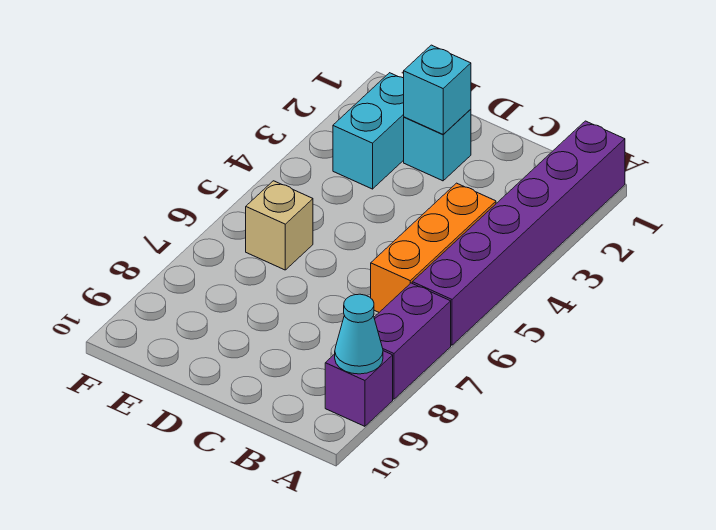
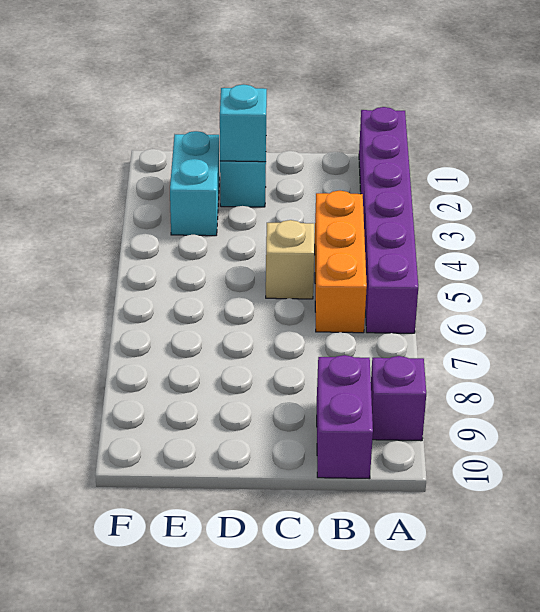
purple 1x2 brick [374,283,451,399] -> purple 1x2 brick moved to [317,355,373,479]
cyan 1x1 cone [335,294,383,374] -> none
tan 1x1 brick [246,181,313,270] -> tan 1x1 brick moved to [266,220,314,299]

